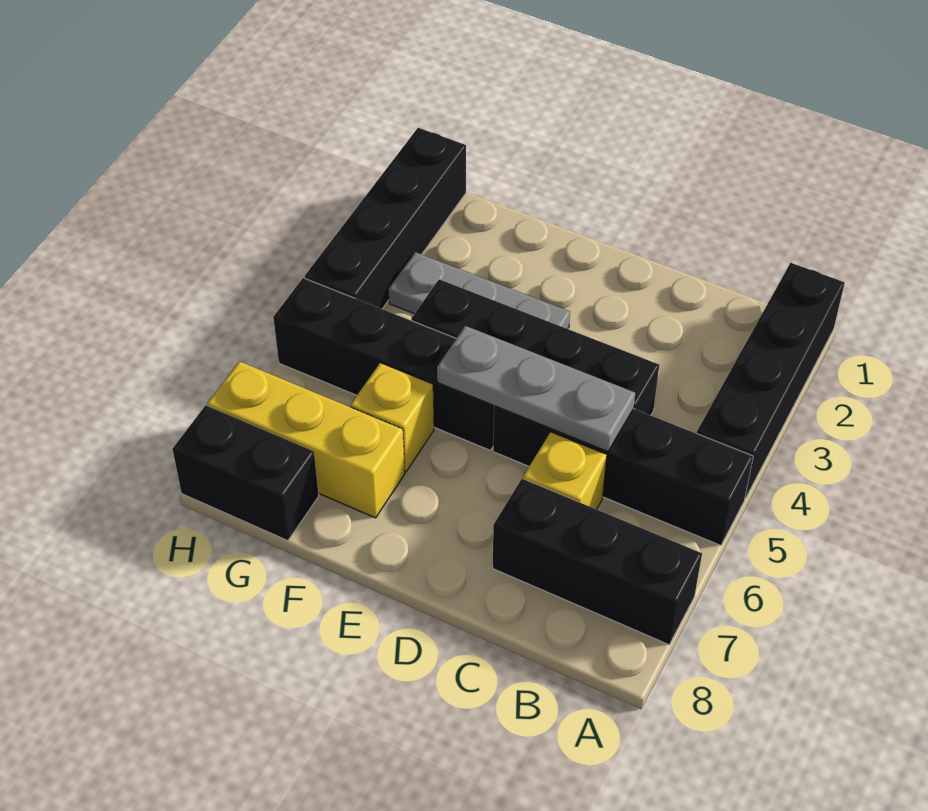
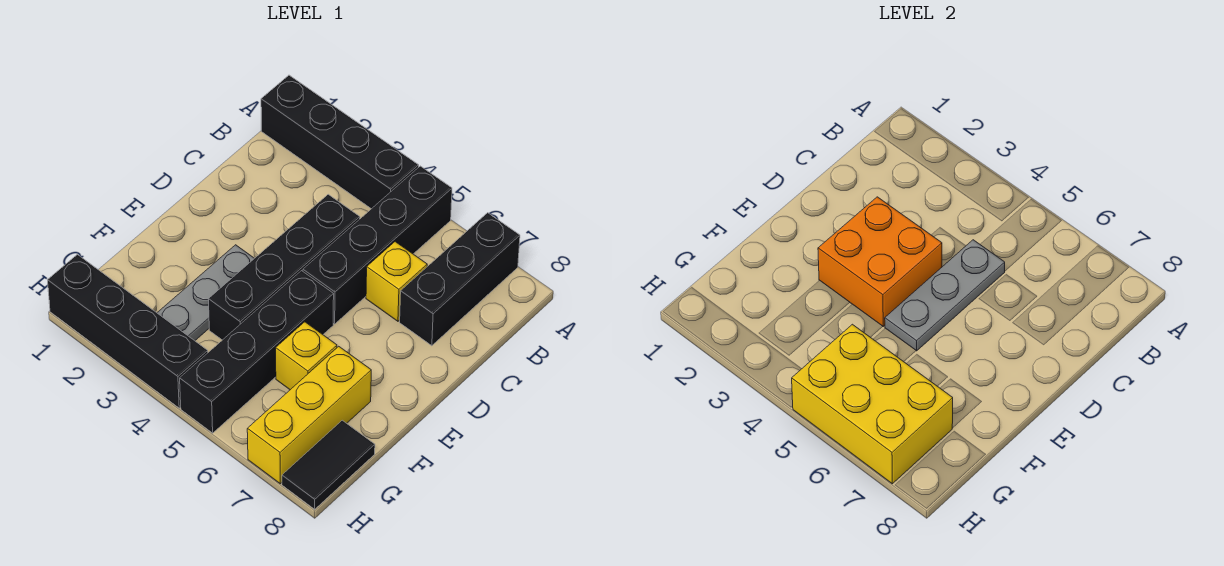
none -> orange 2x2 brick [818,197,942,326]
none -> yellow 2x3 brick [792,324,953,484]
black 1x2 brick [173,405,319,541] -> black 1x2 tile [282,420,375,509]

